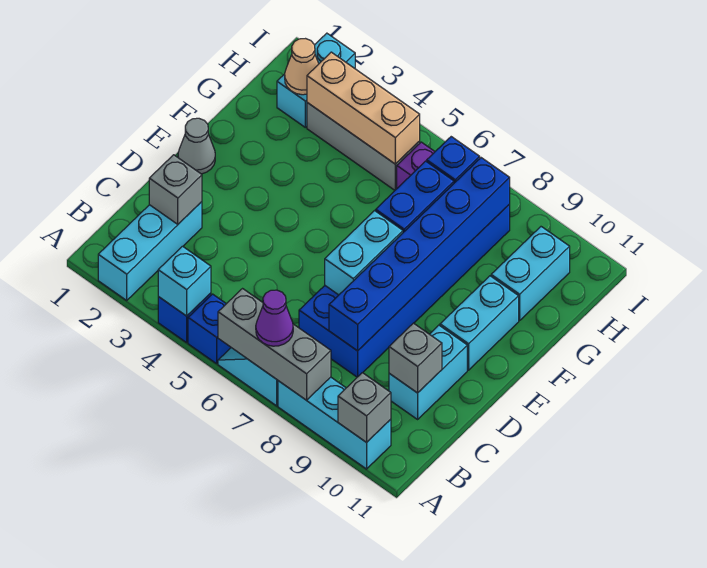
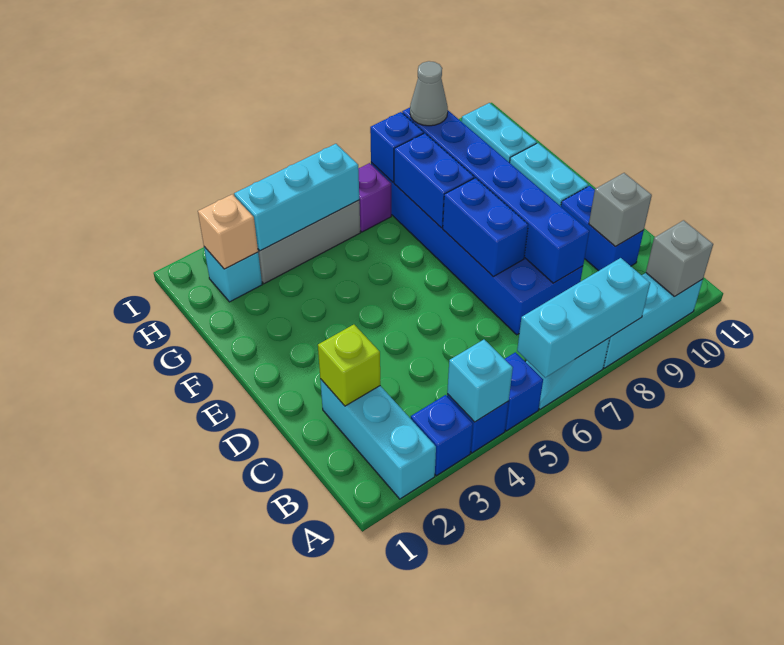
none -> blue 1x1 brick [411,395,473,476]
grey 1x3 brick [218,289,331,400] -> cyan 1x3 brick [517,258,650,378]
purple 1x1 cone [256,290,293,346] -> none
grey 1x1 brick [149,155,202,224] -> lime 1x1 brick [318,325,380,406]
cyan 1x2 brick [389,325,467,419] -> blue 1x2 brick [561,186,644,271]
cyan 1x2 brick [325,211,403,295] -> blue 1x2 brick [443,178,528,277]
grey 1x1 cone [178,118,215,174] -> grey 1x1 cone moved to [410,61,448,126]
cyan 1x2 brick [277,33,355,127] -> cyan 1x1 brick [204,247,262,302]
tan 1x1 cone [285,39,319,95] -> tan 1x1 brick [198,194,258,269]
tan 1x3 brick [307,52,420,164] -> cyan 1x3 brick [234,144,359,251]

